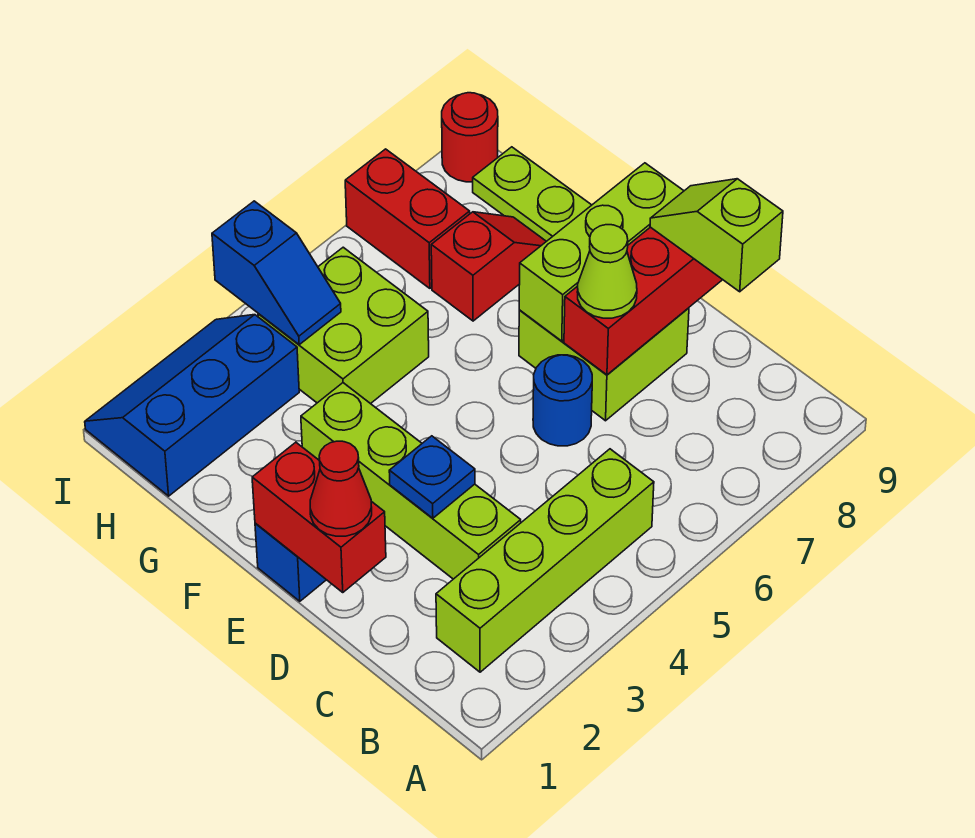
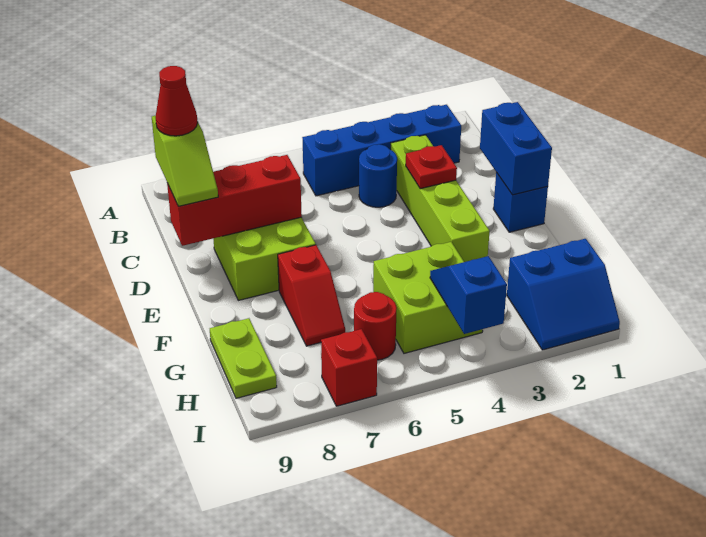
lime 1x4 brick [436,449,654,672] -> blue 1x4 brick [302,105,461,196]
red 1x2 brick [252,442,386,592] -> blue 1x2 brick [480,102,552,195]
red 1x1 cone [310,441,372,536] -> red 1x1 cone moved to [156,66,198,136]
blue 1x1 plate [389,436,475,518] -> red 1x1 plate [406,145,457,189]
blue 1x1 round brick [533,355,592,446] -> blue 1x1 round brick moved to [359,144,397,207]
lime 1x1 cone [577,225,637,318] -> none
lime 1x3 brick [519,163,684,341] -> none
red 1x2 slope [431,212,546,321] -> red 1x2 slope turned to [278,245,345,346]
blue 2x3 slope [85,315,299,496] -> blue 2x2 slope [507,239,620,350]
red 1x2 brick [345,149,470,288] -> red 1x1 brick [321,329,377,406]
red 1x1 round brick [442,93,498,182] -> red 1x1 round brick moved to [354,292,397,360]

